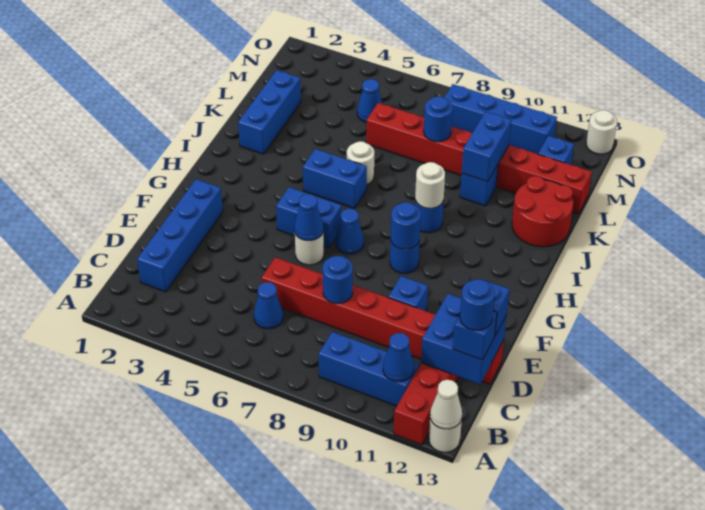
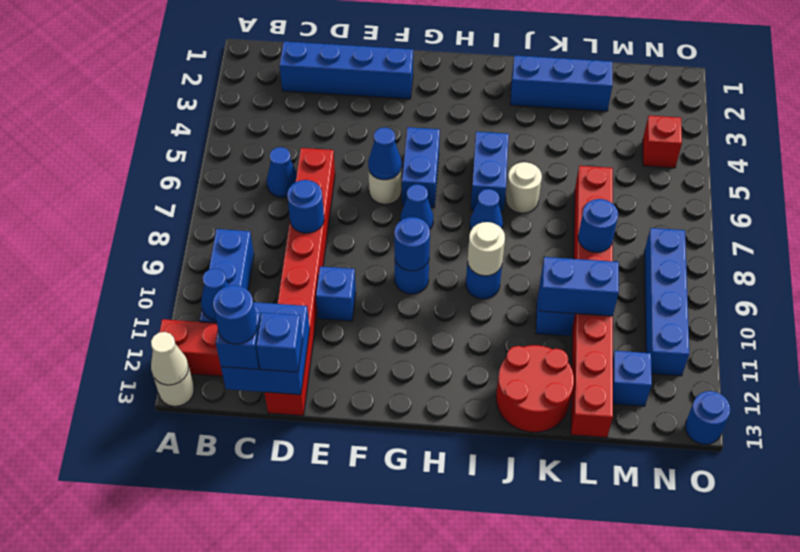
blue 1x1 cone [357,79,382,122] -> blue 1x1 cone moved to [470,189,503,230]
none -> red 1x1 brick [643,116,682,168]
white 1x1 round brick [586,110,617,154] -> blue 1x1 round brick [685,391,730,445]

